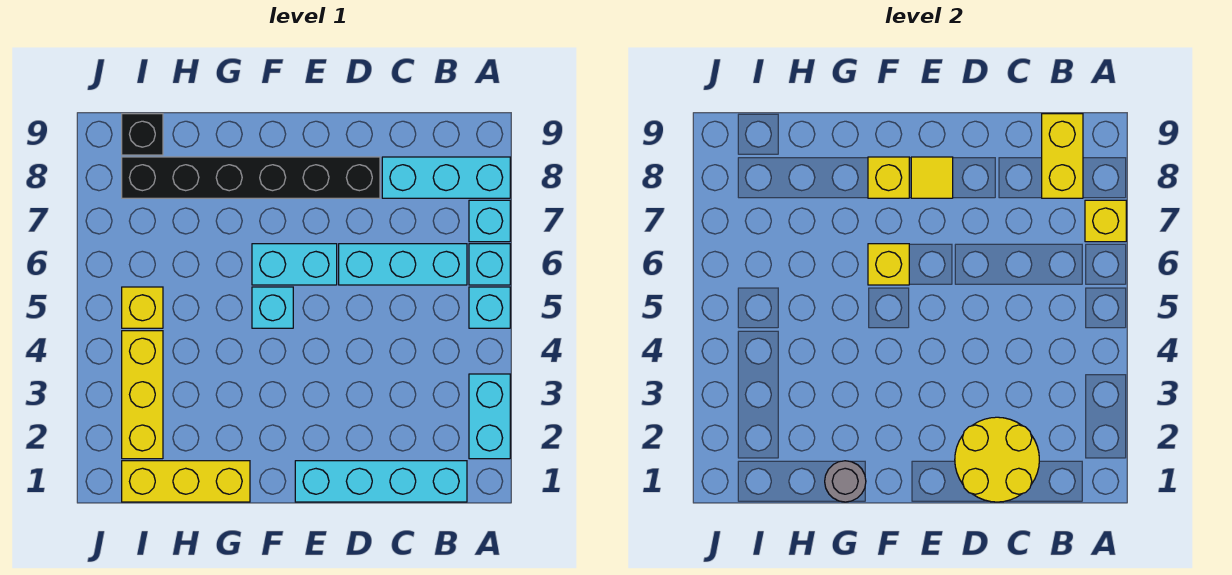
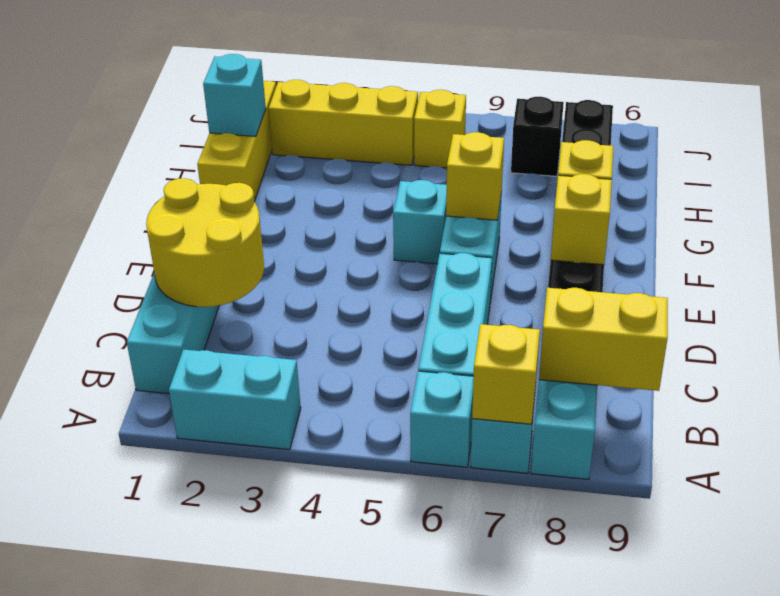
cyan 1x1 brick [469,287,510,328] -> cyan 1x1 brick moved to [203,54,266,137]
yellow 1x1 tile [911,157,953,198] -> yellow 1x1 brick [551,174,612,265]
grey 1x1 round brick [825,461,866,502] -> none
black 1x1 brick [122,114,163,155] -> black 1x1 brick moved to [511,97,564,176]

